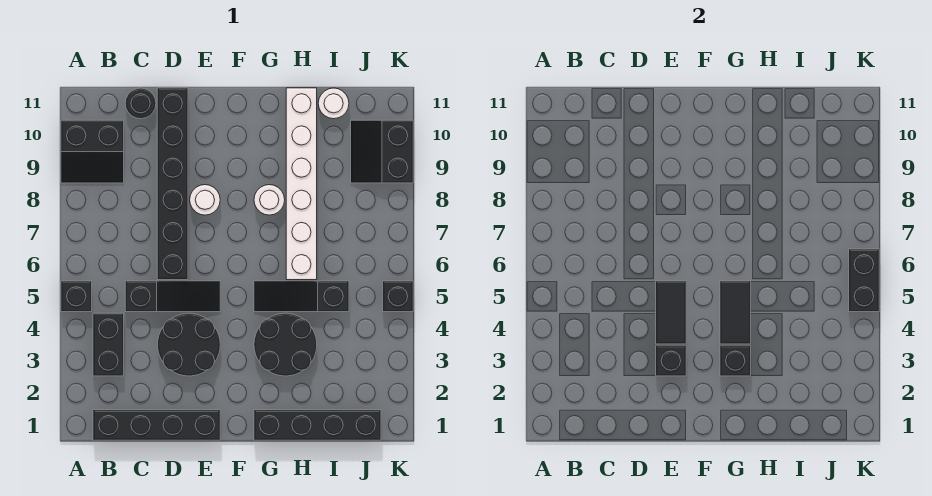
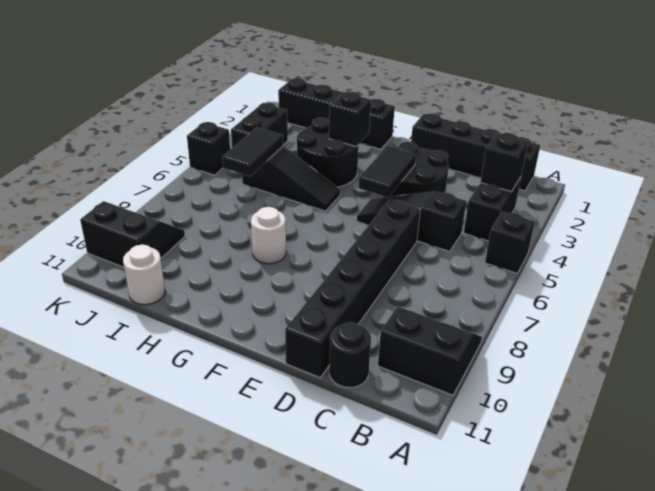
black 1x1 brick [656,345,686,376] -> black 1x1 brick moved to [480,133,528,192]
white 1x1 round brick [190,185,220,215] -> none
black 1x2 tile [720,281,751,344] -> black 1x2 tile moved to [222,127,283,176]
white 1x6 brick [286,88,317,280] -> none
black 2x2 slope [351,120,413,183] -> black 2x2 slope turned to [80,201,185,267]
black 1x2 brick [849,249,879,312] -> black 1x2 brick moved to [231,103,288,148]

